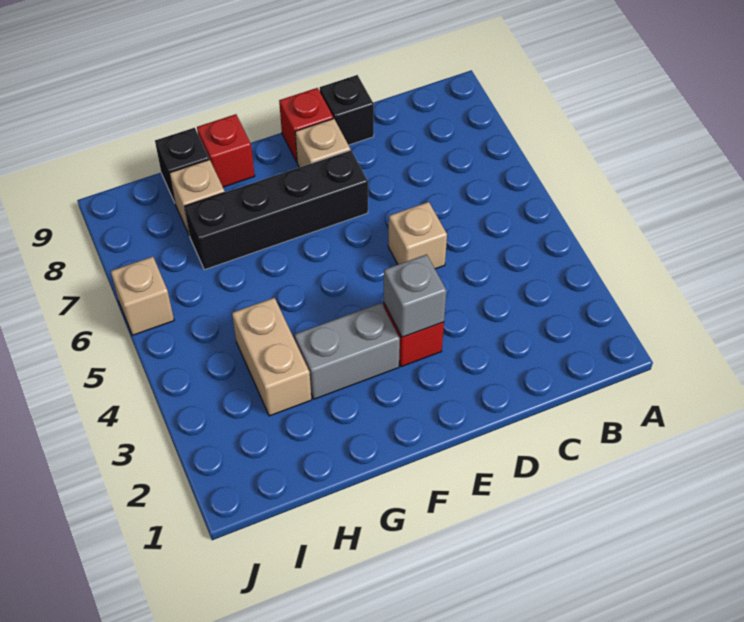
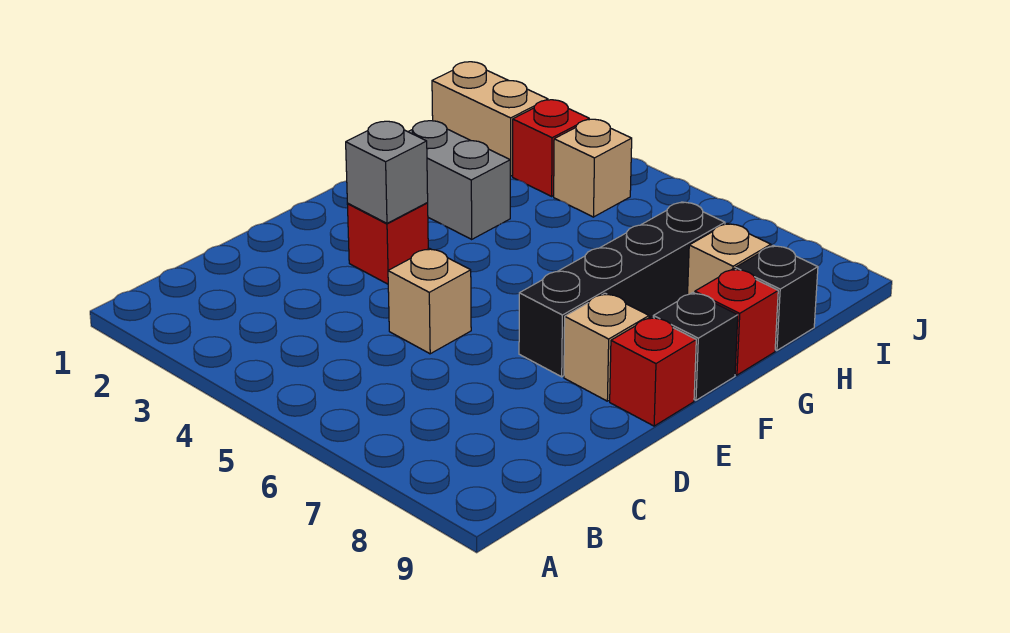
black 1x1 brick [320,75,374,145] -> black 1x1 brick moved to [653,293,738,400]
grey 1x2 brick [294,303,400,399] -> grey 1x2 brick turned to [408,121,510,239]
tan 1x2 brick [232,298,312,416] -> tan 1x2 brick moved to [432,62,548,176]
none -> red 1x1 brick [513,100,589,196]
tan 1x1 brick [111,257,174,335] -> tan 1x1 brick moved to [554,119,632,217]

